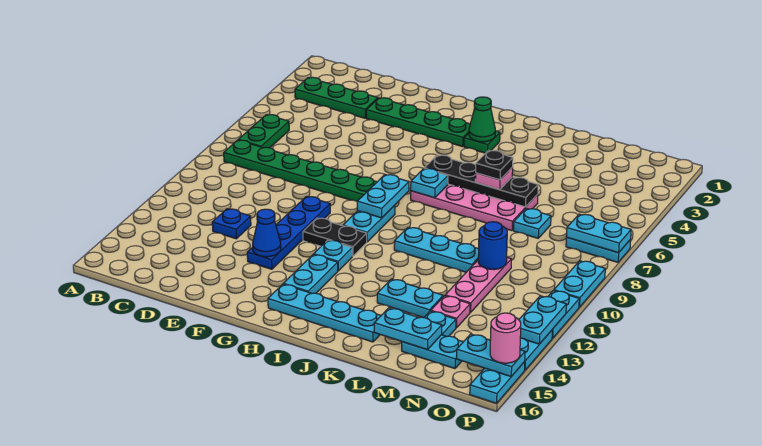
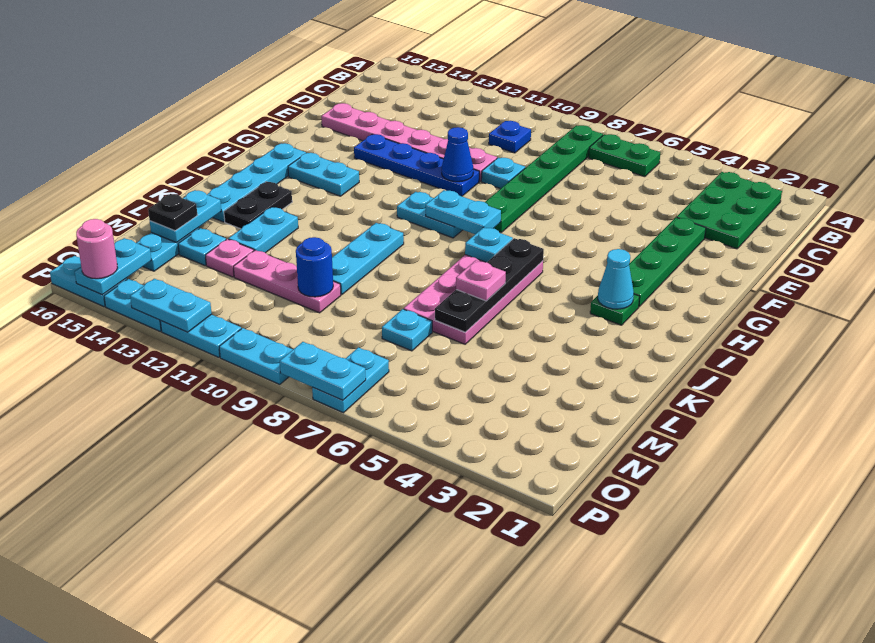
green 1x3 plate [295,77,378,118] -> green 2x3 plate [677,172,782,249]
blue 1x1 plate [212,209,251,239] -> blue 1x1 plate moved to [489,121,531,153]
none -> pink 1x6 plate [321,103,497,181]
blue 1x1 cone [253,209,281,257] -> blue 1x1 cone moved to [442,127,473,182]
black 1x2 plate [303,218,367,256] -> black 1x2 plate moved to [224,182,292,229]
cyan 1x1 plate [314,240,352,271] -> cyan 1x1 plate moved to [481,158,525,189]
green 1x1 cone [469,97,495,142] -> cyan 1x1 cone [598,249,634,309]
black 1x1 plate [476,150,513,180] -> black 1x1 plate moved to [148,194,197,231]
cyan 1x2 plate [566,214,631,253] -> cyan 1x2 plate turned to [280,342,366,400]

